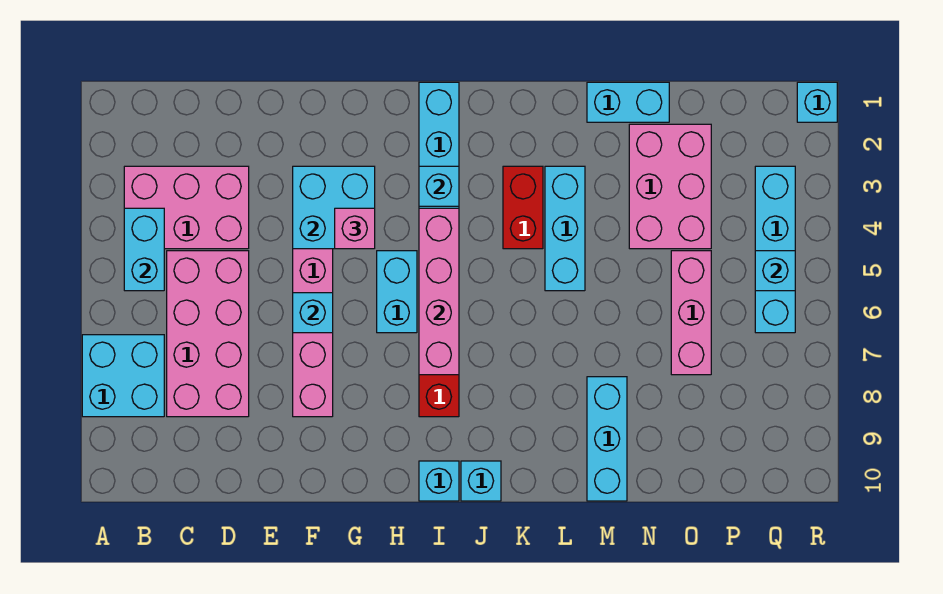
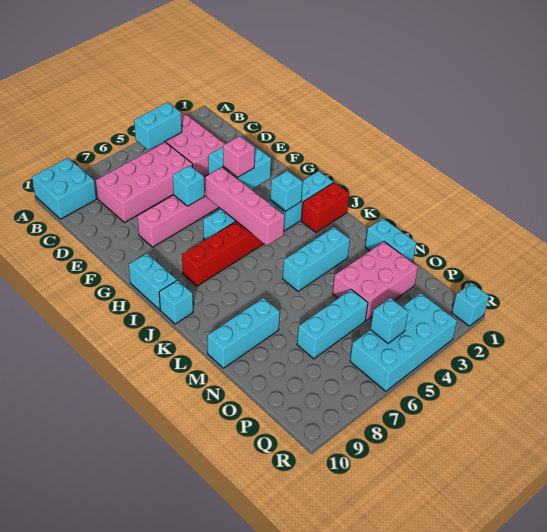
cyan 2x2 brick [82,335,164,417] -> cyan 2x2 brick moved to [32,158,96,219]
pink 1x4 brick [419,208,459,375] -> pink 1x4 brick turned to [206,167,284,245]
cyan 1x1 brick [419,461,459,501] -> cyan 1x2 brick [129,253,177,310]
red 1x2 brick [503,166,543,249] -> red 1x2 brick moved to [301,182,349,232]
pink 1x3 brick [671,251,711,375] -> cyan 1x3 brick [297,289,368,359]
cyan 1x4 brick [755,166,795,333] -> cyan 2x4 brick [350,293,457,391]

